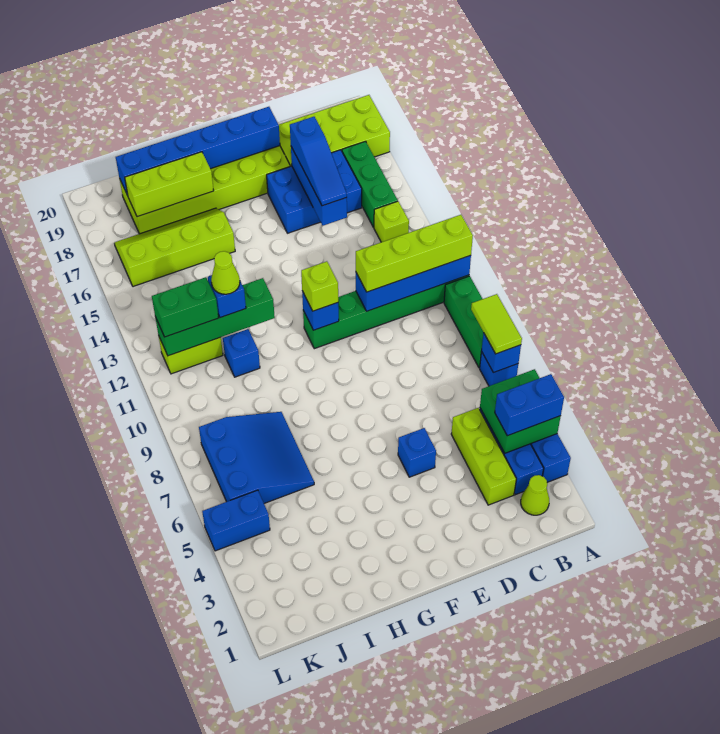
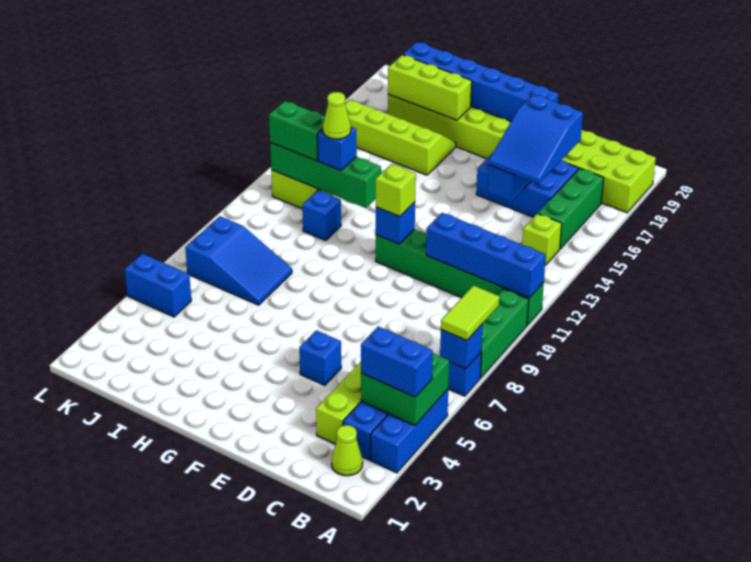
lime 1x4 brick [356,215,473,292] -> none
blue 1x3 slope [290,117,347,206] -> blue 2x3 slope [489,94,583,184]
blue 3x3 slope [199,412,314,503] -> blue 2x3 slope [185,216,292,305]

